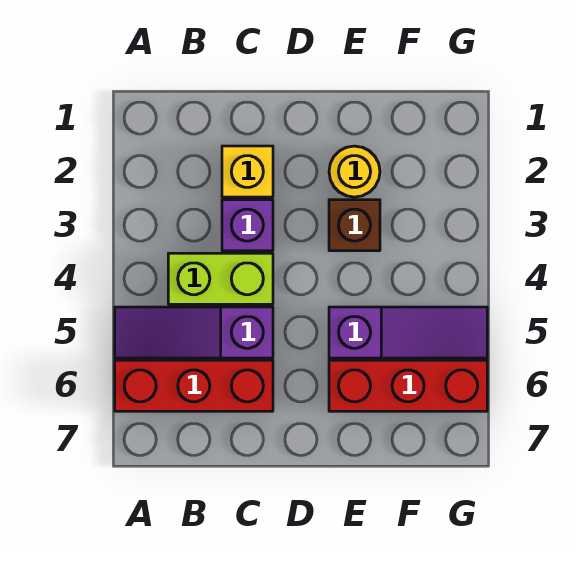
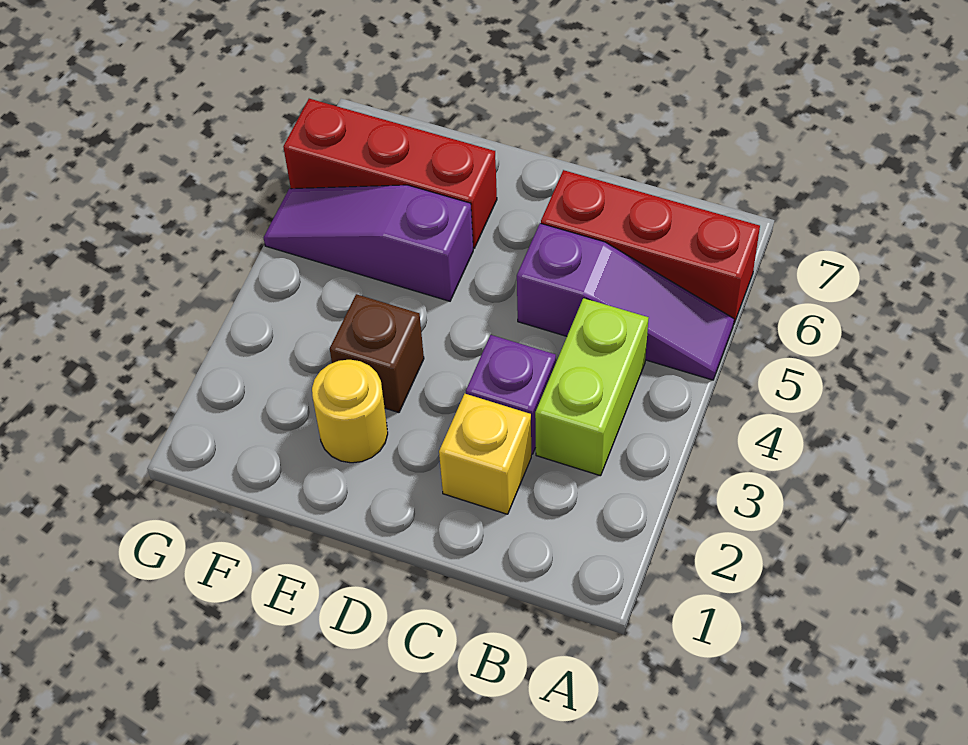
lime 1x2 brick [168,253,273,304] -> lime 1x2 brick turned to [535,298,649,476]

